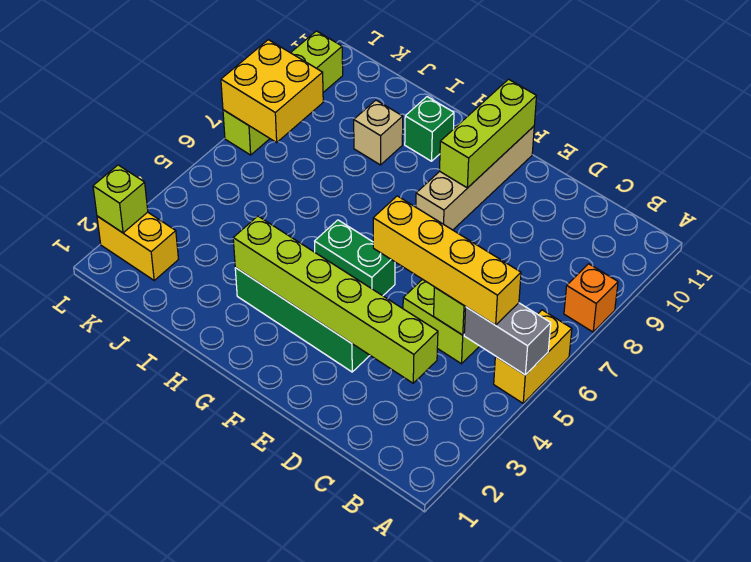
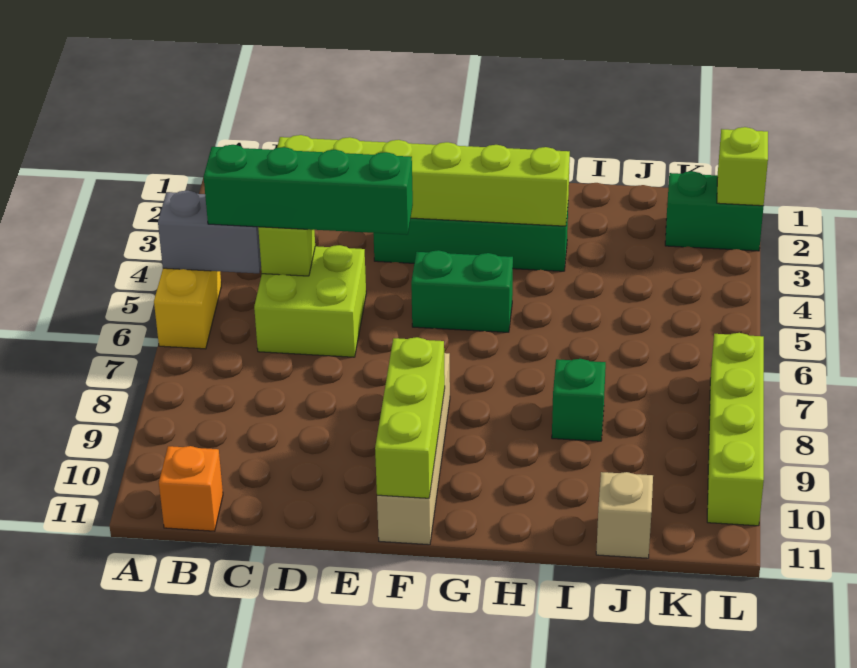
orange 1x1 brick [564,264,618,332] -> orange 1x1 brick moved to [159,446,223,531]
yellow 1x4 brick [373,196,521,325] -> green 1x4 brick [204,145,413,235]
green 1x1 brick [405,97,454,161] -> green 1x1 brick moved to [552,359,606,441]
tan 1x1 brick [354,100,403,165] -> tan 1x1 brick moved to [596,472,653,558]
yellow 1x2 brick [97,212,179,280] -> green 1x2 brick [665,171,763,251]
yellow 2x2 brick [221,40,323,142] -> none

